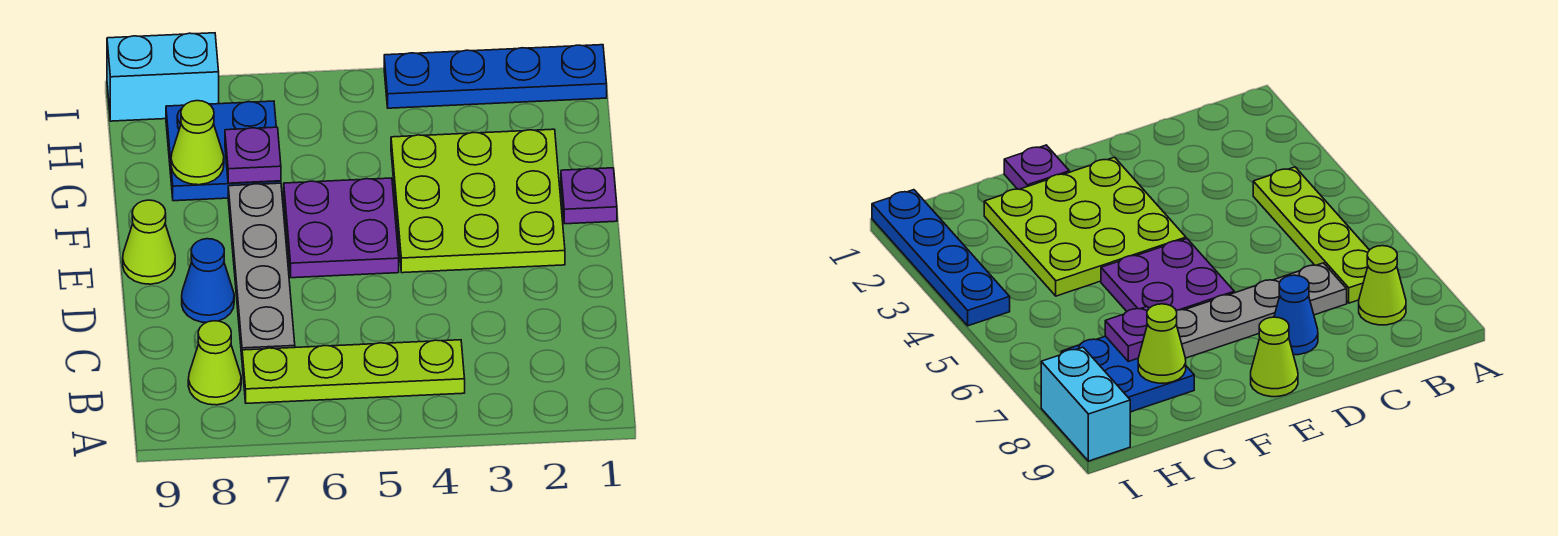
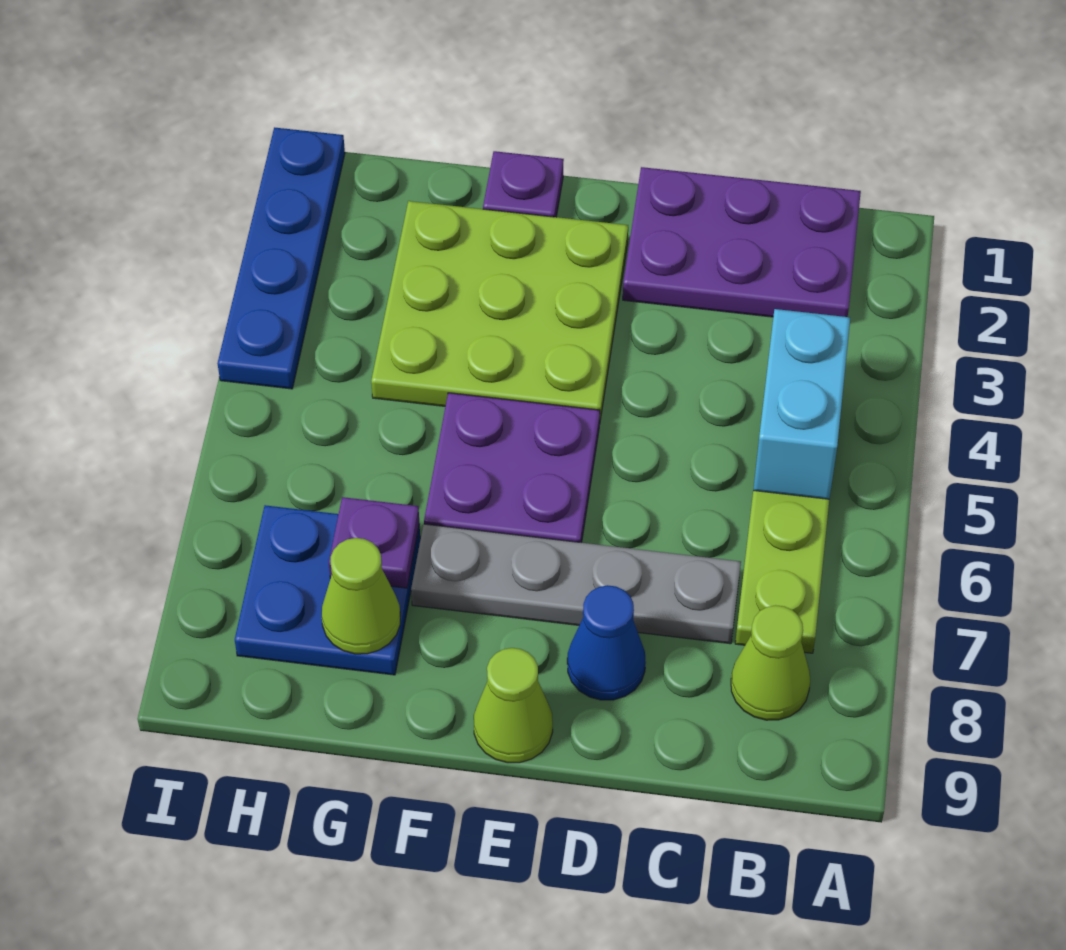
none -> purple 2x3 plate [623,167,861,317]
cyan 1x2 brick [107,33,219,121] -> cyan 1x2 brick moved to [753,309,850,499]

